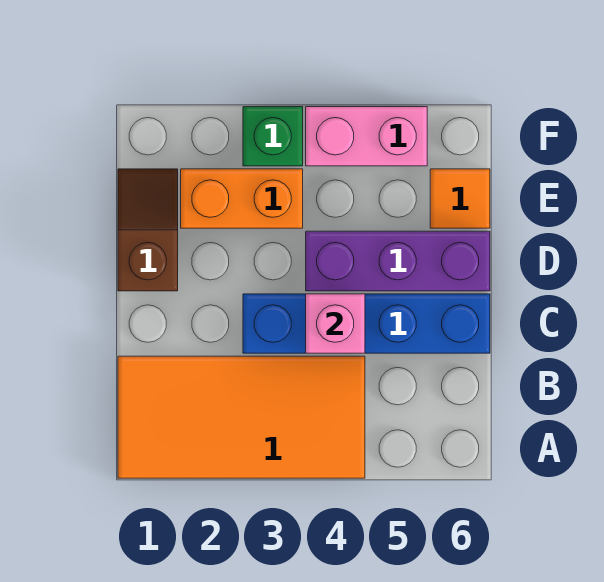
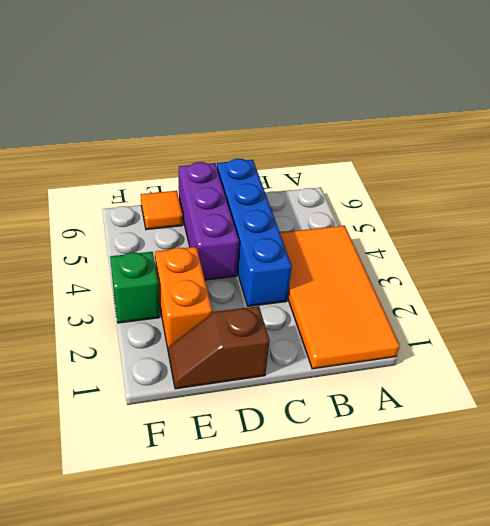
pink 1x1 brick [306,294,365,353] -> none
pink 1x2 brick [306,107,427,166] -> none

